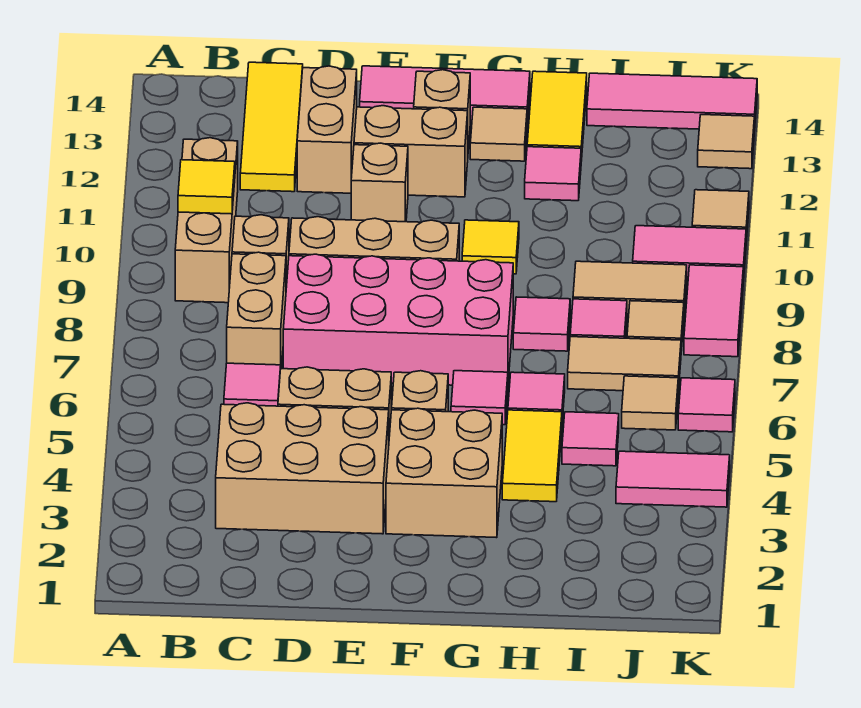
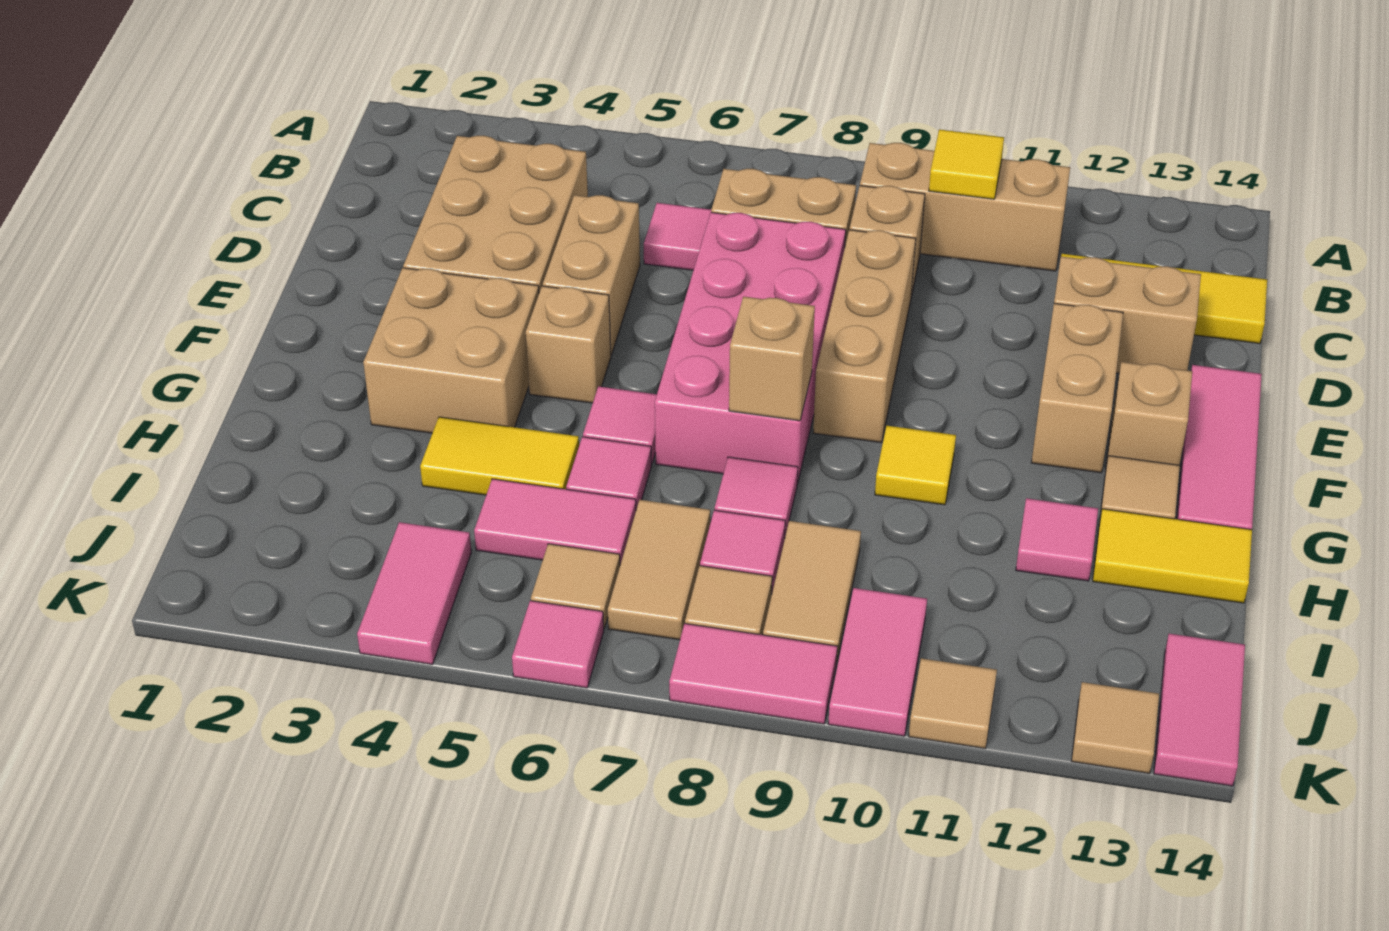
tan 1x1 brick [351,143,408,222] -> tan 1x1 brick moved to [729,297,815,421]
pink 1x1 tile [562,412,619,466] -> pink 1x2 tile [474,479,636,565]
pink 1x3 tile [587,73,757,131] -> pink 1x2 tile [1154,634,1245,786]

